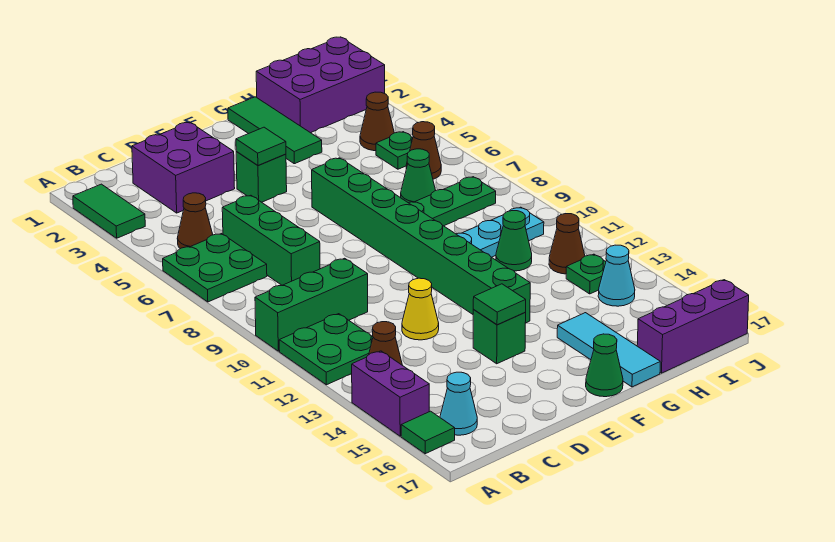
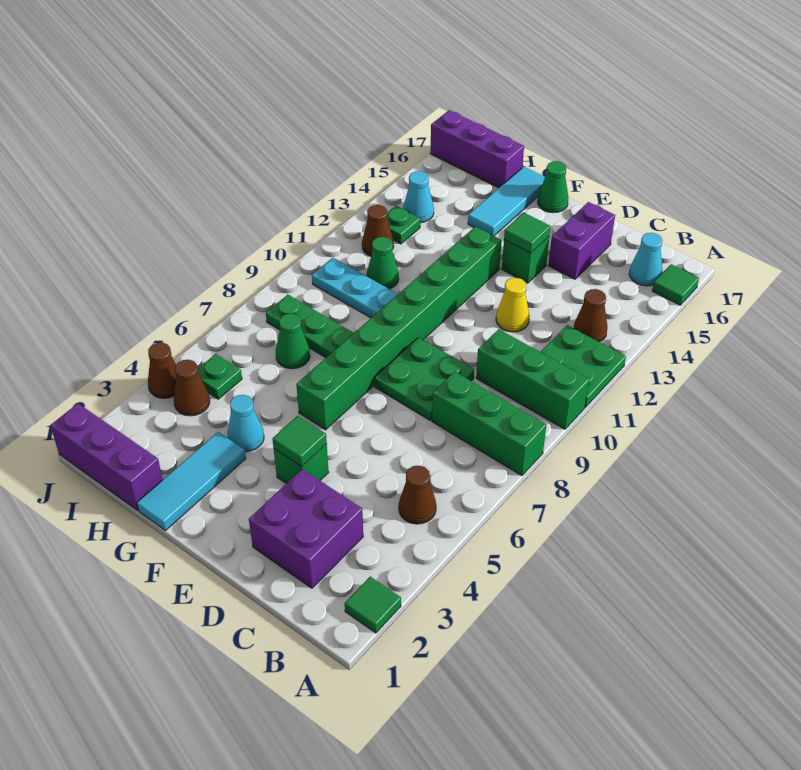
green 1x2 tile [73,184,145,238] -> green 1x1 tile [345,577,401,633]
green 2x2 plate [163,234,267,302] -> green 2x2 plate moved to [374,337,474,421]
purple 1x2 brick [352,351,429,436] -> purple 1x2 brick moved to [548,202,615,279]
green 1x3 brick [222,195,320,285] -> green 1x3 brick turned to [432,372,546,476]
green 1x3 tile [228,97,322,164] -> cyan 1x3 tile [137,432,246,531]
none -> cyan 1x1 cone [228,395,264,452]
purple 2x3 brick [256,37,385,133] -> purple 1x3 brick [50,404,163,510]
brown 1x1 cone [406,122,441,179] -> brown 1x1 cone moved to [148,343,176,398]

